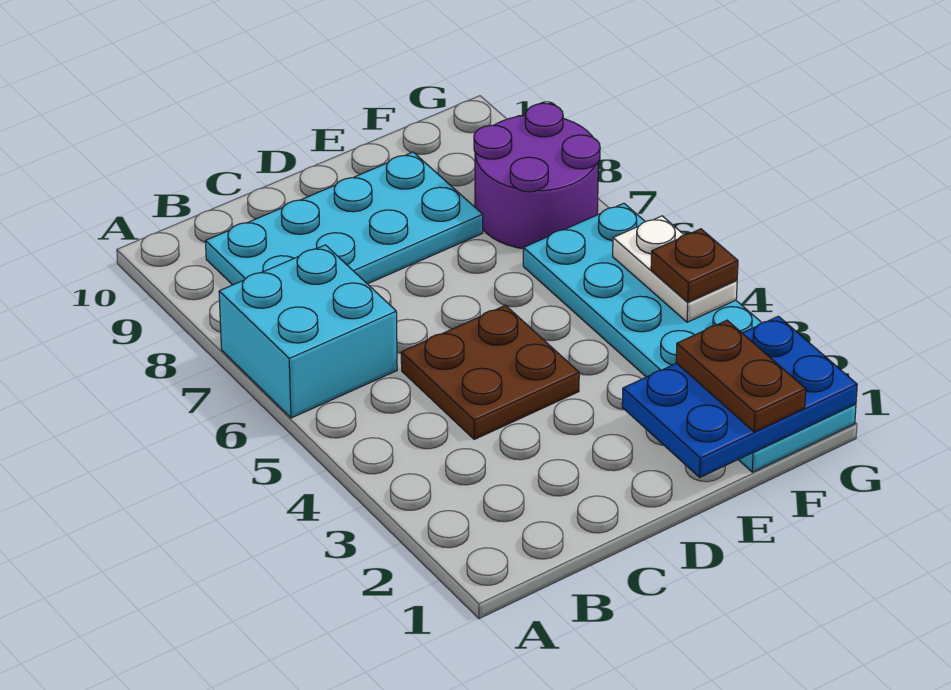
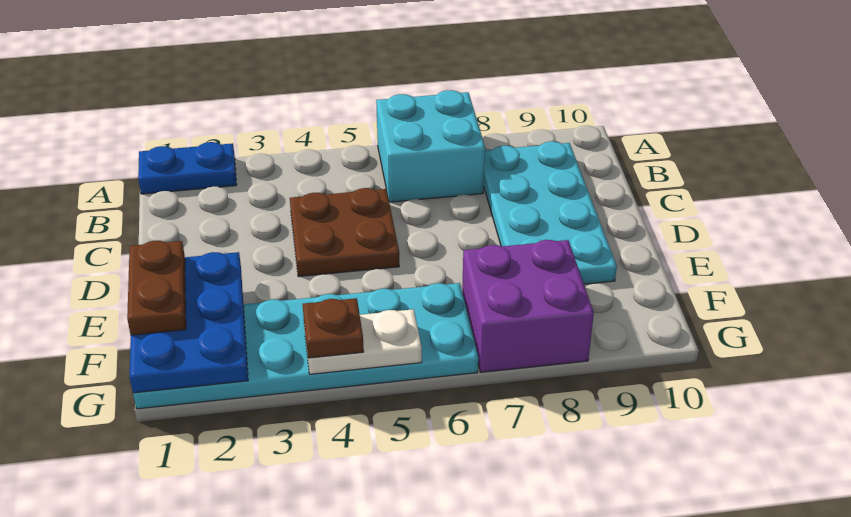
none -> blue 1x2 plate [138,142,237,194]
brown 1x2 plate [676,320,806,432] -> brown 1x2 plate turned to [127,241,186,335]
purple 2x2 round brick [474,103,600,249] -> purple 2x2 brick [462,240,594,372]

